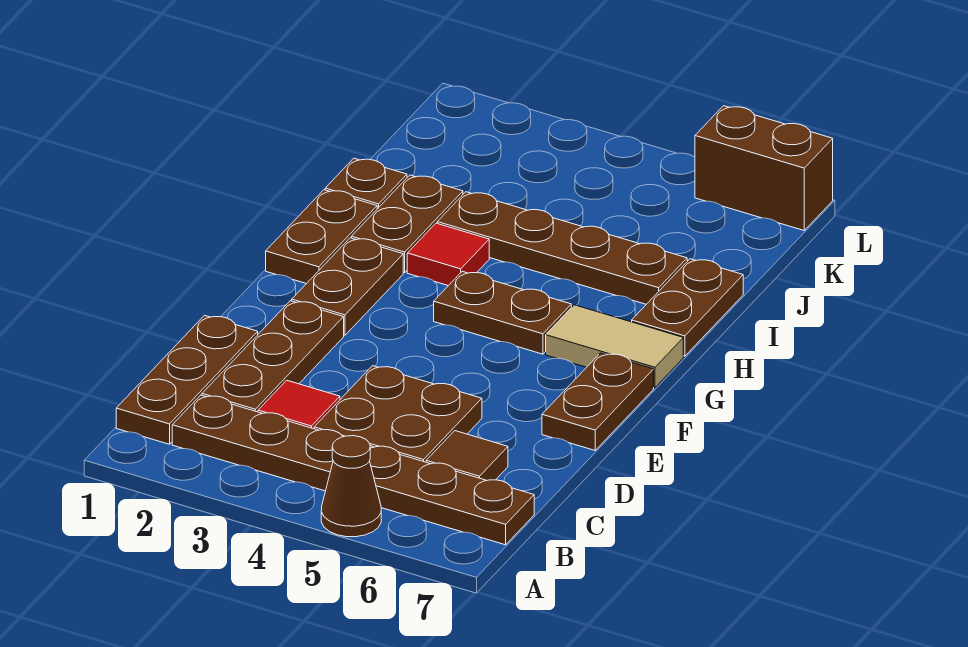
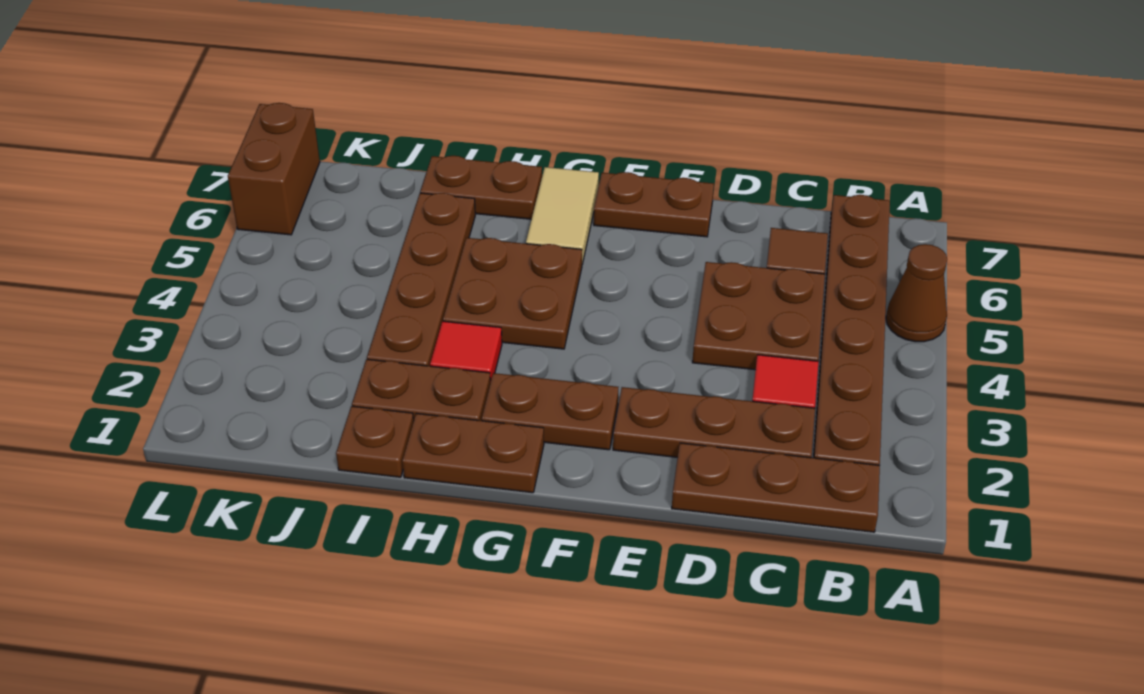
brown 1x2 plate [434,271,571,354] -> brown 2x2 plate [443,238,582,349]

